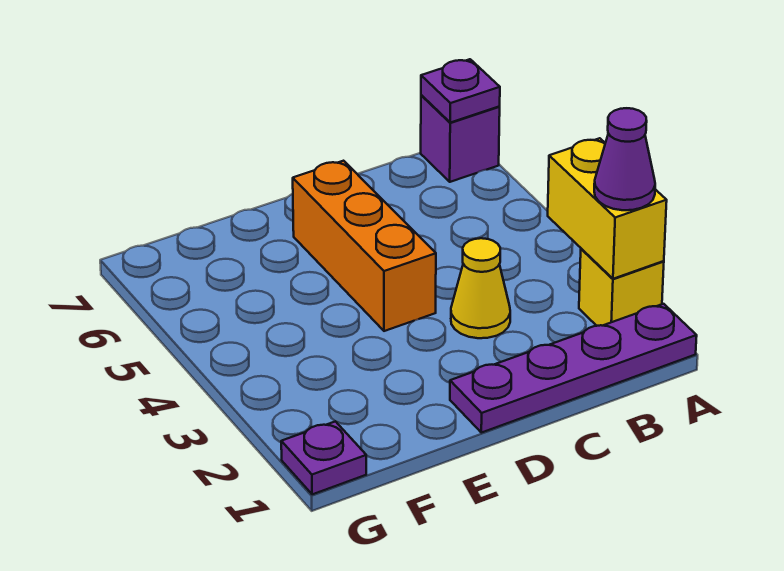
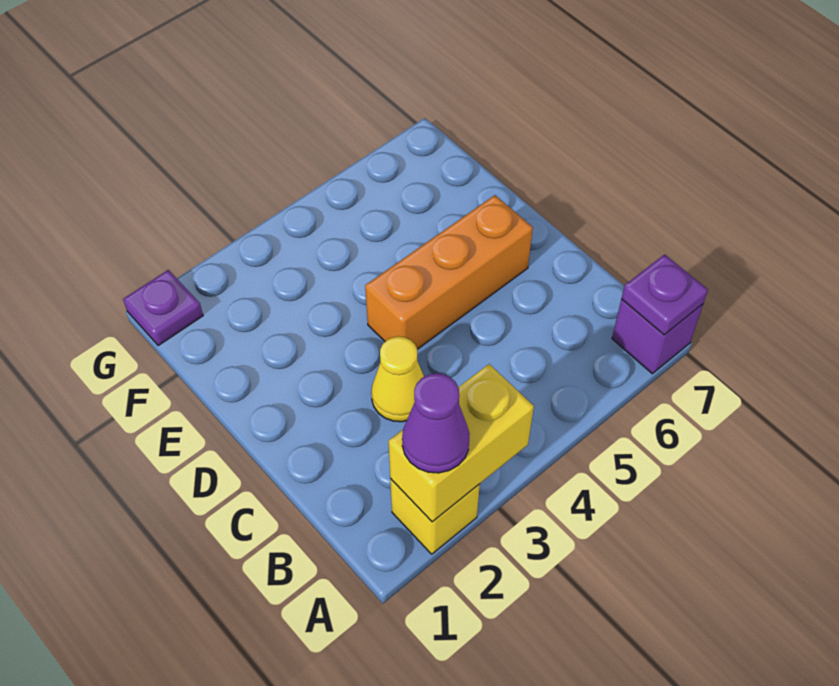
purple 1x4 plate [450,304,697,433] -> none

